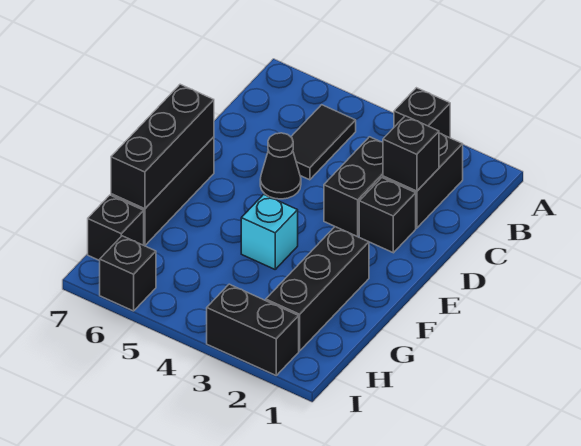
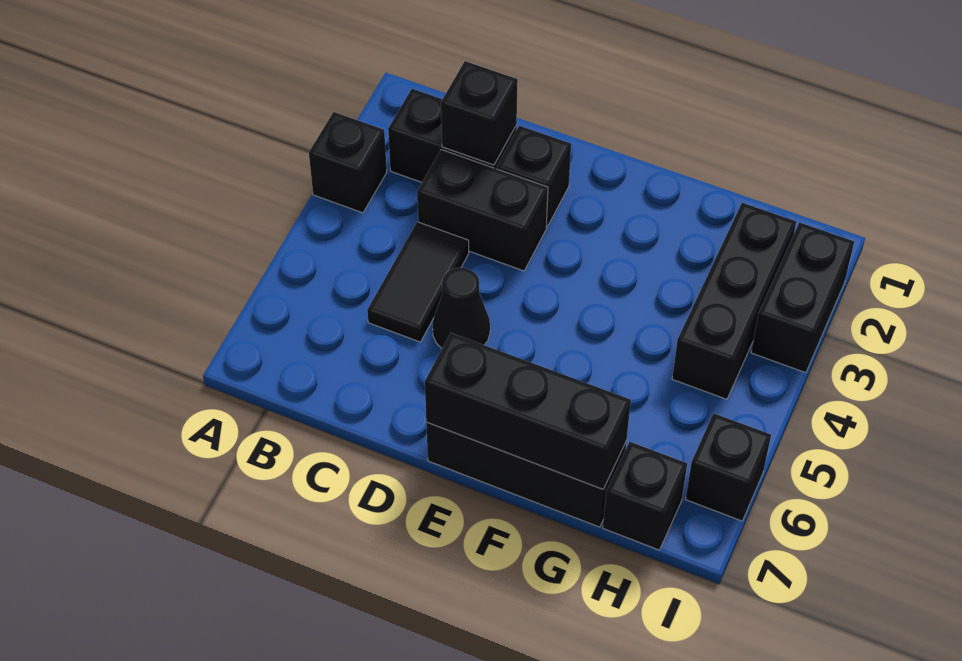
black 1x2 tile [291,105,356,180] -> black 1x2 tile turned to [367,222,469,342]
black 1x3 brick [266,227,369,351] -> black 1x3 brick turned to [672,203,796,399]
cyan 1x1 brick [241,194,298,269] -> none

